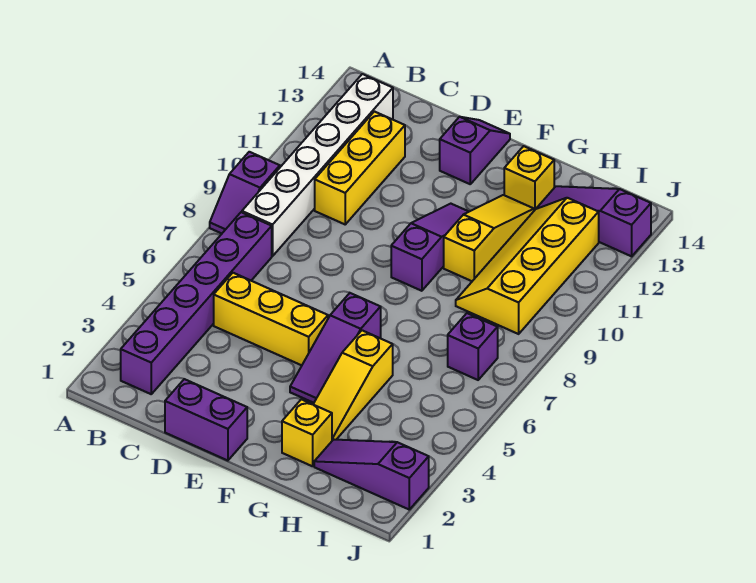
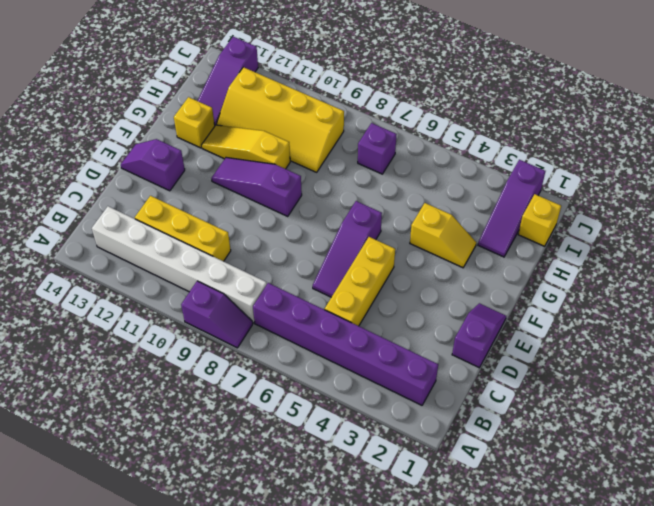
purple 1x2 brick [165,379,247,461] -> purple 1x2 slope [452,303,506,368]
purple 1x3 slope [290,293,381,403] -> purple 1x3 slope turned to [313,201,382,297]
yellow 1x1 brick [282,399,332,466] -> yellow 1x1 brick moved to [518,194,561,246]
yellow 1x3 slope [313,330,393,441] -> yellow 1x2 slope [410,203,476,268]

